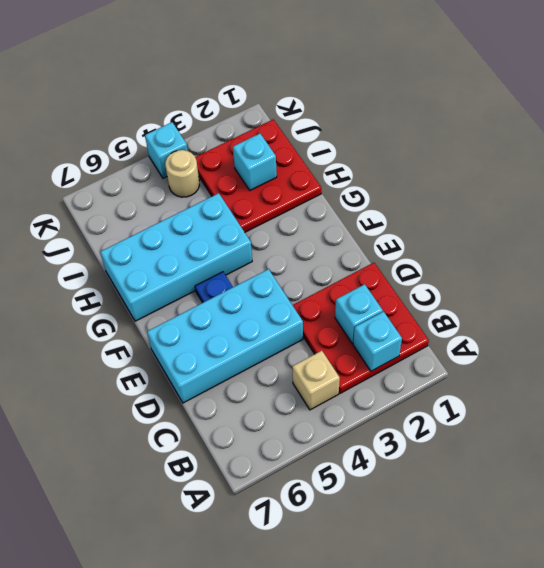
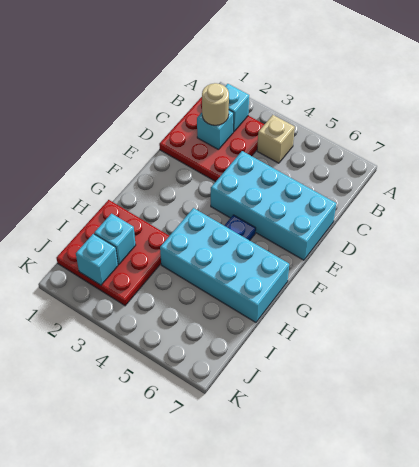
tan 1x1 round brick [165,150,199,197] -> tan 1x1 round brick moved to [202,83,229,125]
cyan 1x1 brick [145,122,188,178] -> cyan 1x1 brick moved to [76,234,118,285]

